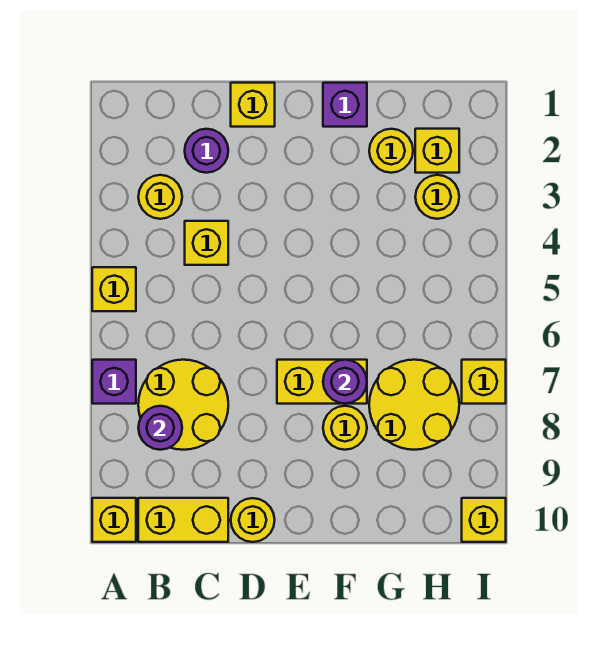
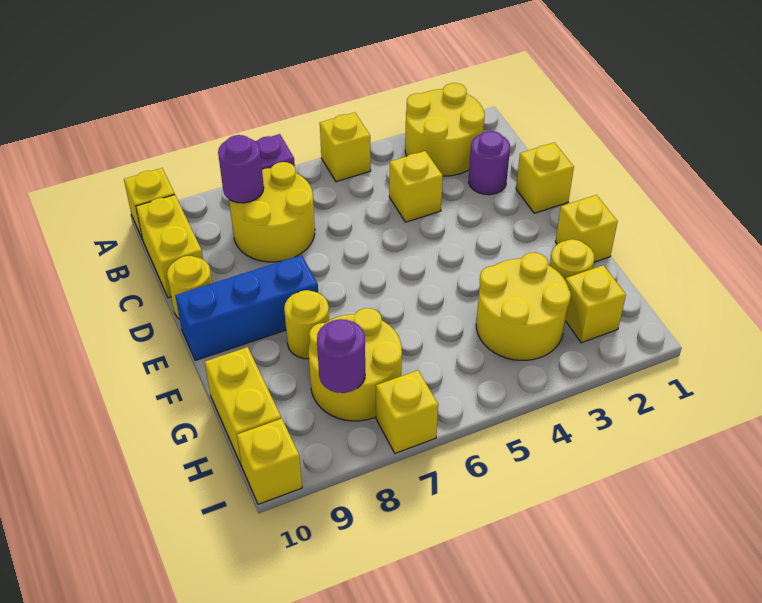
yellow 1x1 round brick [138,175,182,219] -> yellow 2x2 round brick [405,83,485,176]
yellow 1x2 brick [277,360,367,404] -> yellow 1x2 brick moved to [205,347,281,466]
none -> blue 1x3 brick [175,255,318,361]
purple 1x1 brick [323,83,367,127] -> yellow 1x1 brick [555,195,618,262]
purple 1x1 round brick [323,360,367,404] -> purple 1x1 round brick moved to [317,319,365,393]
yellow 1x1 round brick [415,175,459,219] -> yellow 2x2 round brick [476,253,571,360]

